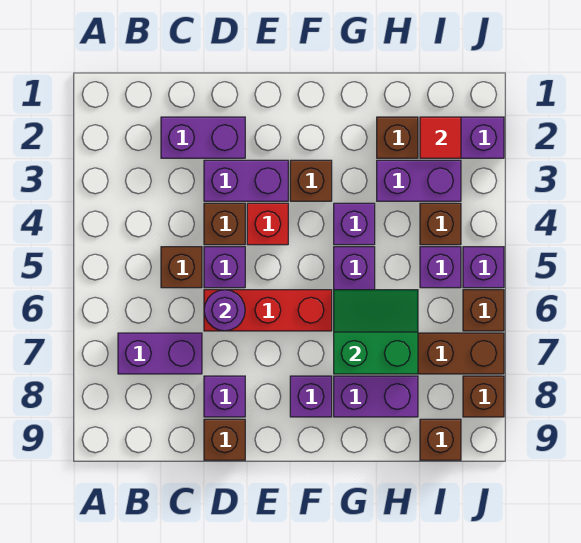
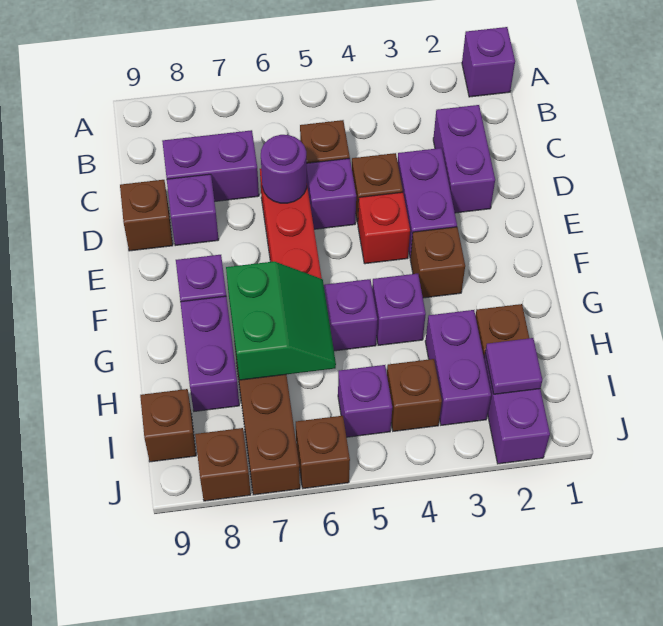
purple 1x2 brick [118,333,202,374] -> purple 1x2 brick turned to [162,130,259,201]
red 1x1 tile [420,117,461,158] -> purple 1x1 tile [485,338,542,394]
purple 1x1 brick [463,247,504,288] -> purple 1x1 brick moved to [462,27,515,97]

